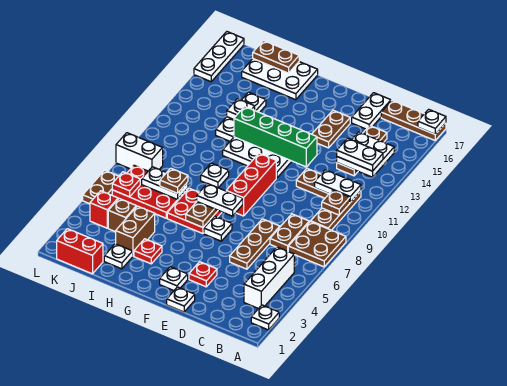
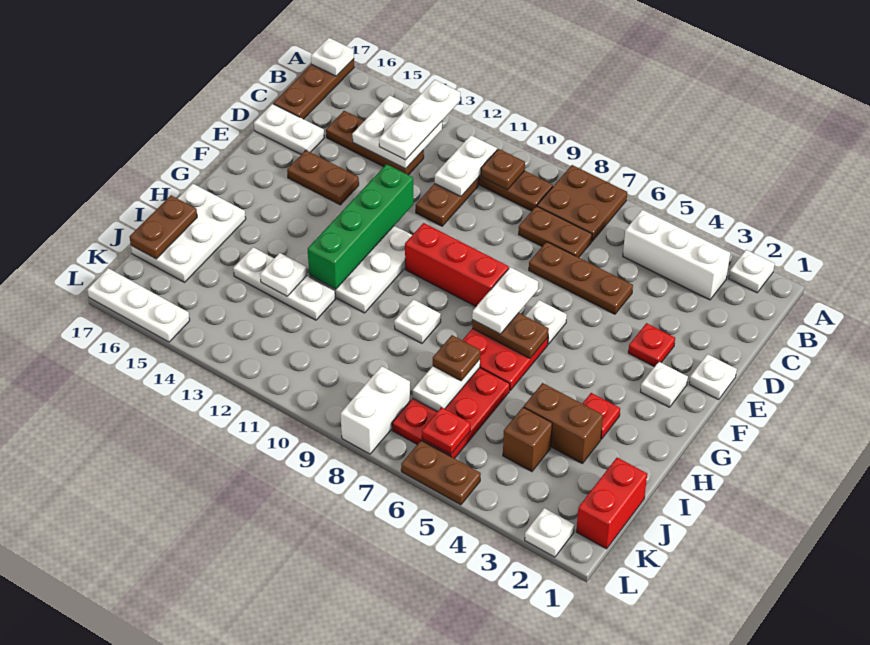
white 1x2 plate [337,138,383,171] -> white 1x3 plate [379,80,460,160]
white 1x1 plate [104,244,133,269] -> white 1x1 plate moved to [525,508,574,557]
red 1x1 brick [90,191,118,228] -> none

